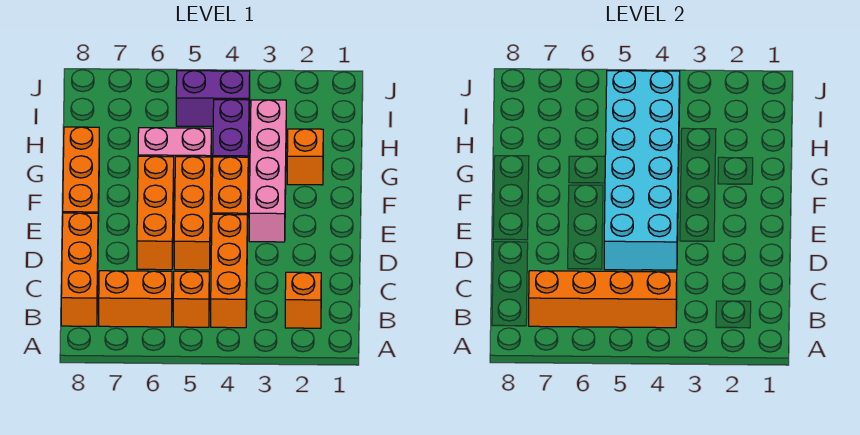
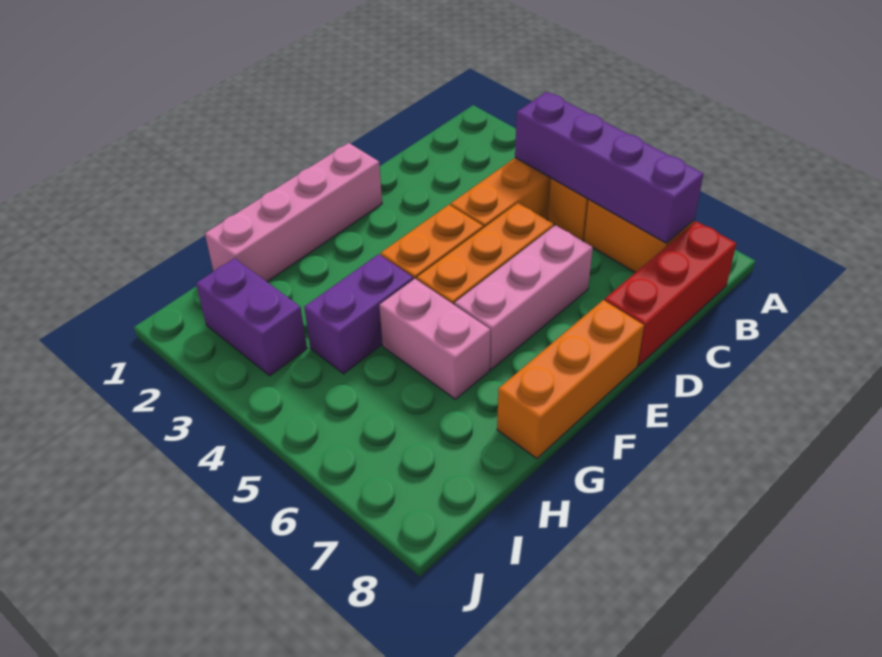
orange 1x1 brick [285,272,321,328] -> none
orange 1x4 brick [529,271,677,328] -> purple 1x4 brick [515,92,703,243]
orange 1x3 brick [61,213,98,326] -> red 1x3 brick [605,221,736,366]
cyan 2x6 brick [604,71,680,270] -> none
orange 1x3 brick [137,156,174,270] -> pink 1x3 brick [455,225,593,370]
pink 1x4 brick [249,100,286,242] -> pink 1x4 brick moved to [205,143,382,282]
orange 1x1 brick [287,129,323,185] -> none
purple 1x2 brick [176,71,250,127] -> purple 1x2 brick moved to [196,258,307,376]

